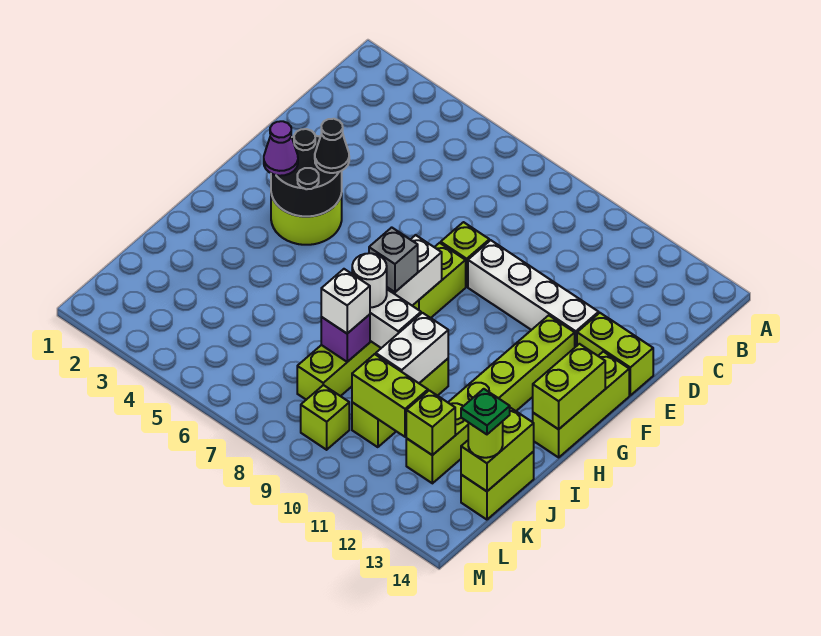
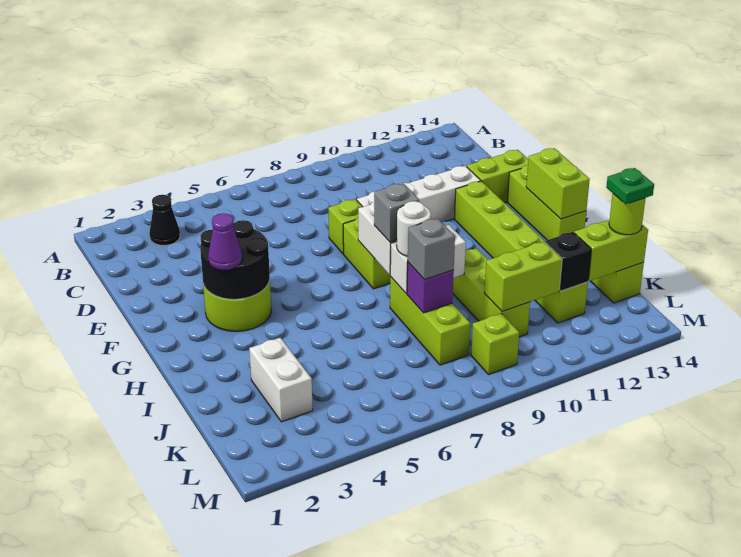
black 1x1 cone [315,119,349,173] -> black 1x1 cone moved to [149,195,180,245]
white 1x2 brick [376,313,448,383] -> white 1x2 brick moved to [249,338,313,422]
white 1x1 brick [321,269,370,333] -> grey 1x1 brick [408,218,455,280]
lime 1x2 brick [461,408,534,491] -> lime 1x2 brick turned to [574,220,648,281]
lime 1x1 brick [406,390,455,455] -> black 1x1 brick [545,232,591,291]

